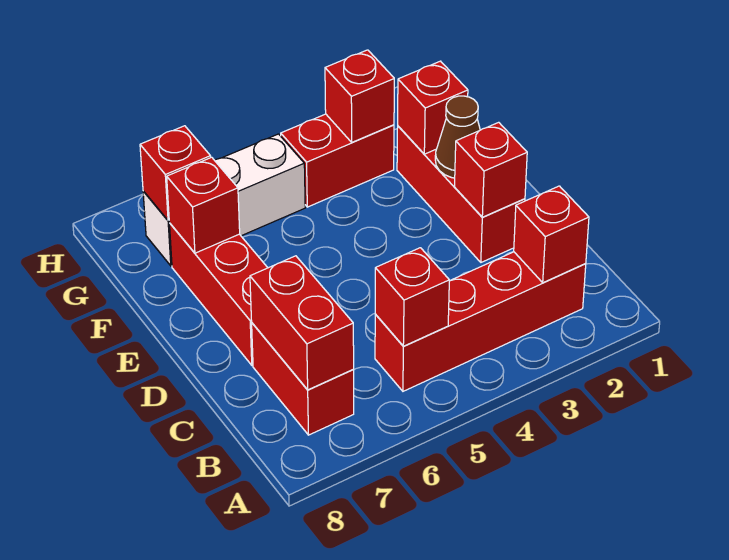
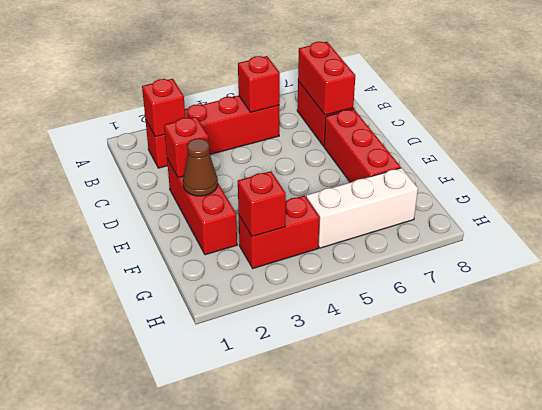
red 1x1 brick [398,61,468,154] -> none
red 1x1 brick [167,157,240,253] -> none
red 1x1 brick [140,126,211,221] -> none

